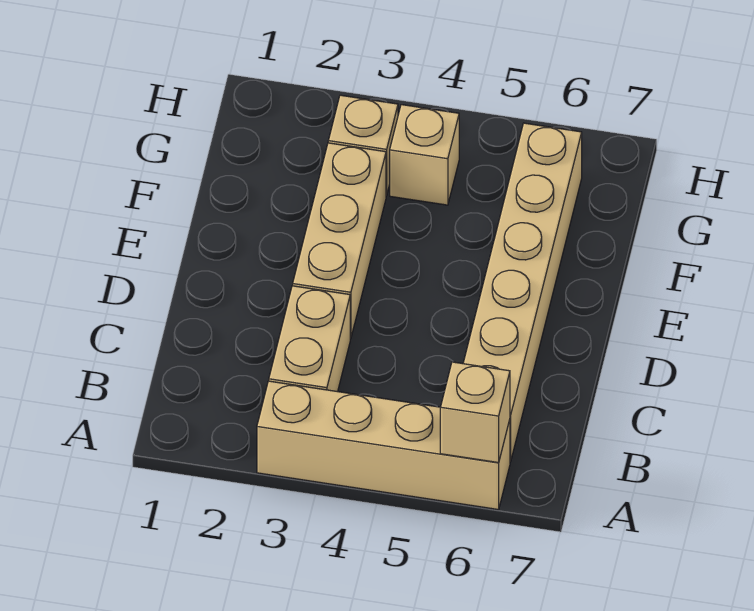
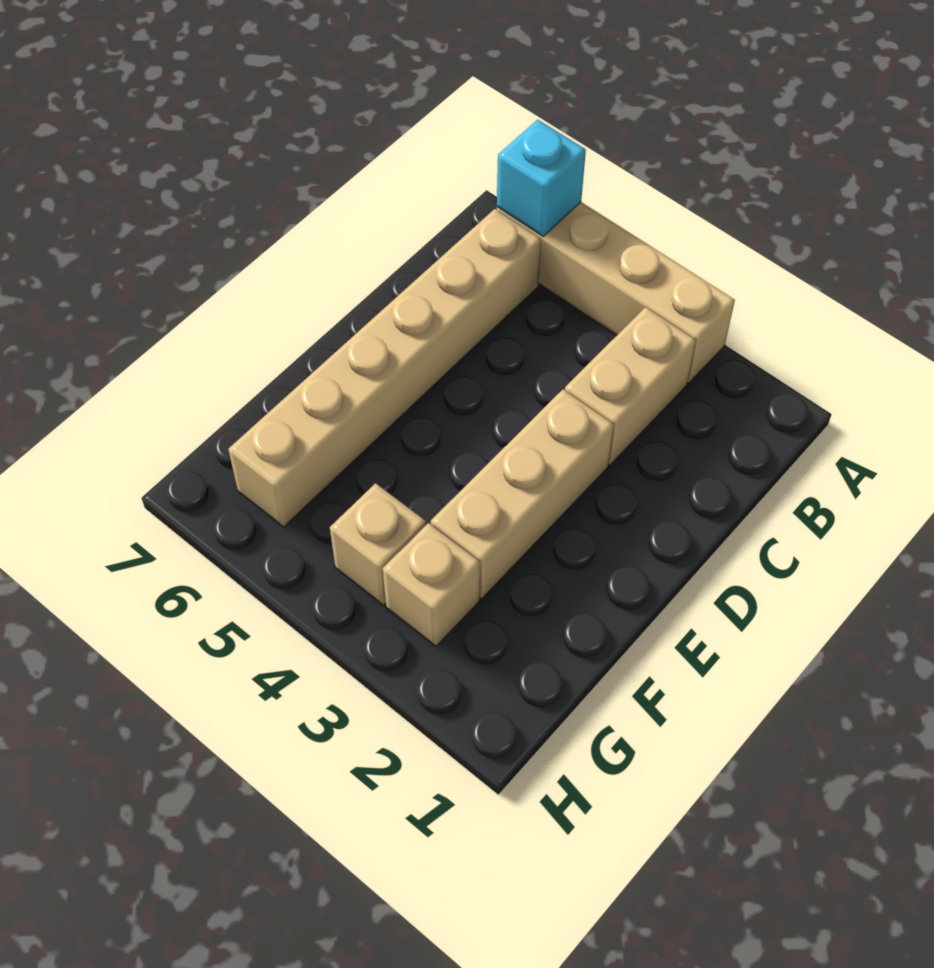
tan 1x1 brick [440,362,510,463] -> cyan 1x1 brick [497,120,586,236]

